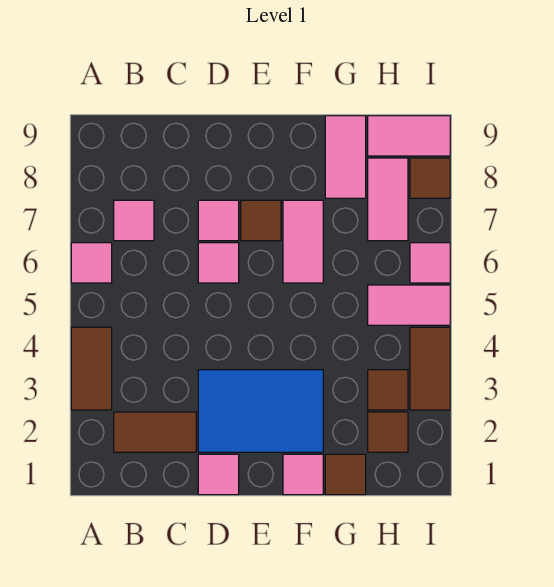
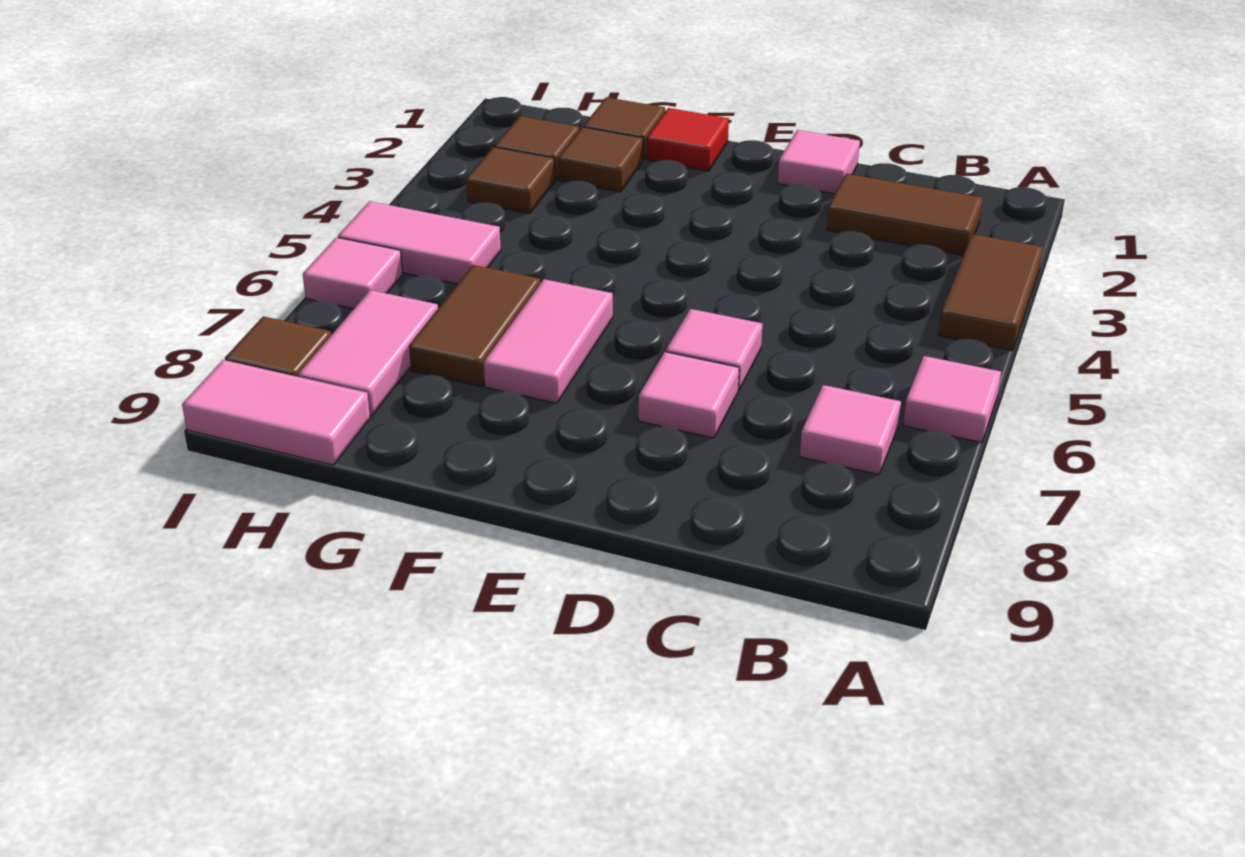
blue 2x3 tile [198,370,323,452] -> none
brown 1x1 tile [241,200,281,241] -> brown 1x1 tile moved to [559,127,643,192]
pink 1x1 tile [283,454,323,495] -> red 1x1 tile [647,108,729,171]
pink 1x2 tile [325,116,366,198] -> none
brown 1x2 tile [410,327,450,410] -> brown 1x2 tile moved to [409,265,540,386]

